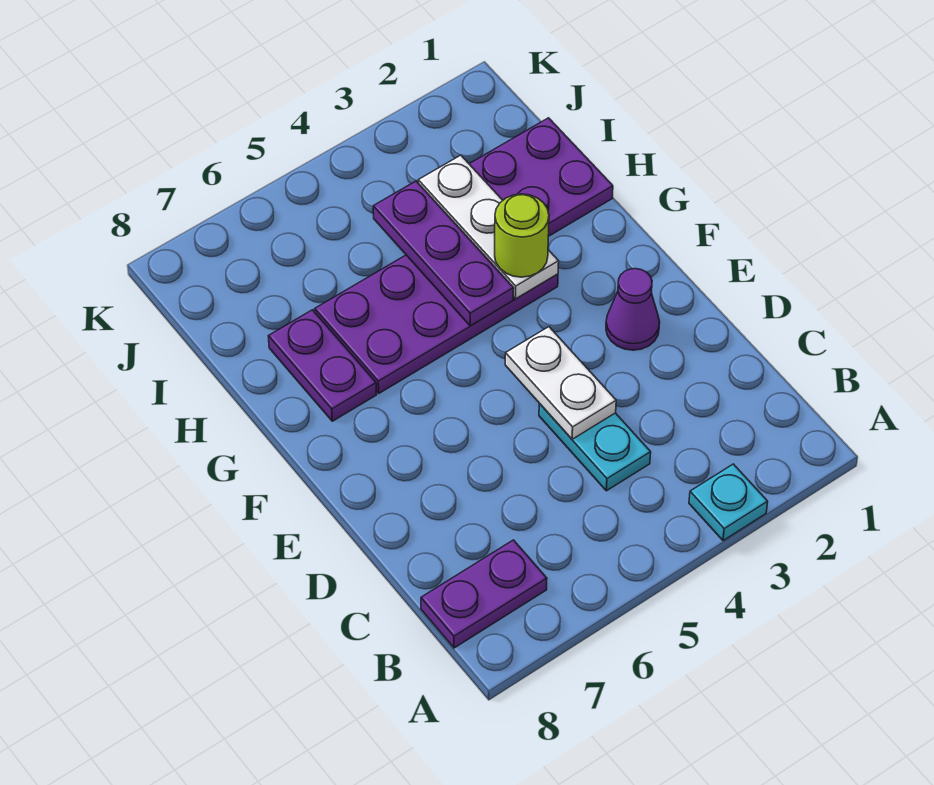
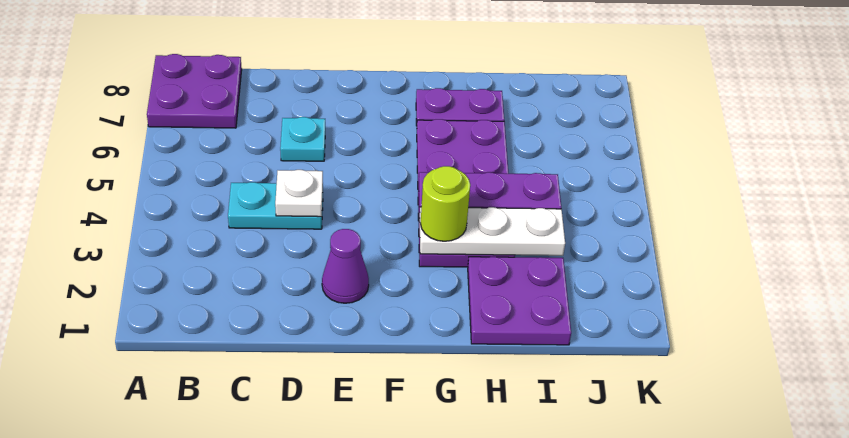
cyan 1x1 plate [689,464,768,541] -> cyan 1x1 plate moved to [280,117,325,161]
purple 1x2 plate [421,540,547,648] -> purple 2x2 plate [147,54,242,128]
white 1x2 plate [505,327,616,439] -> white 1x1 plate [275,170,323,217]

